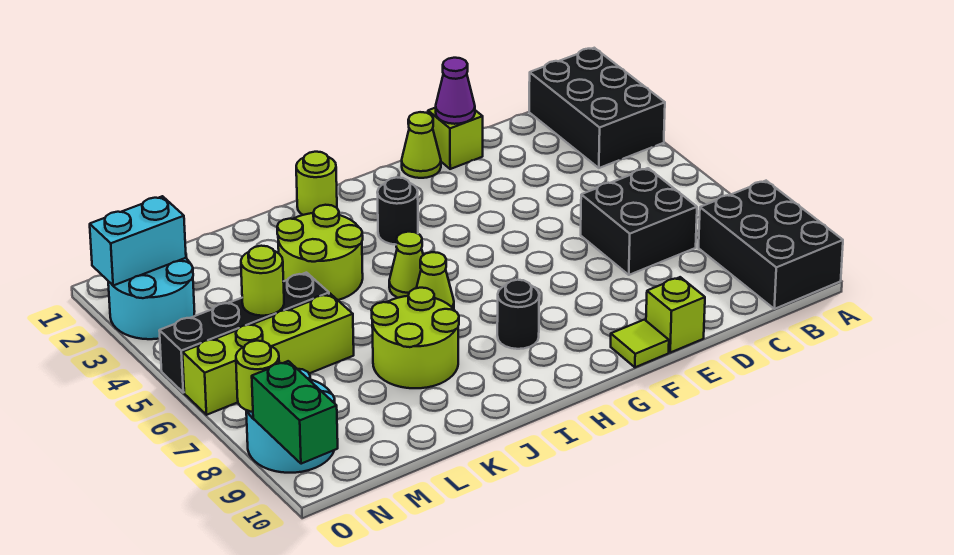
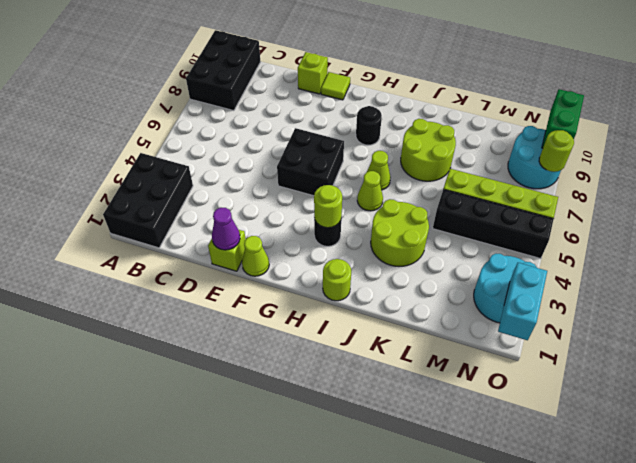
black 2x2 brick [581,168,697,275] -> black 2x2 brick moved to [277,128,344,196]
lime 1x1 round brick [241,246,284,316] -> lime 1x1 round brick moved to [314,185,342,228]
cyan 1x2 brick [90,196,186,285] -> cyan 1x2 brick turned to [498,263,547,340]

